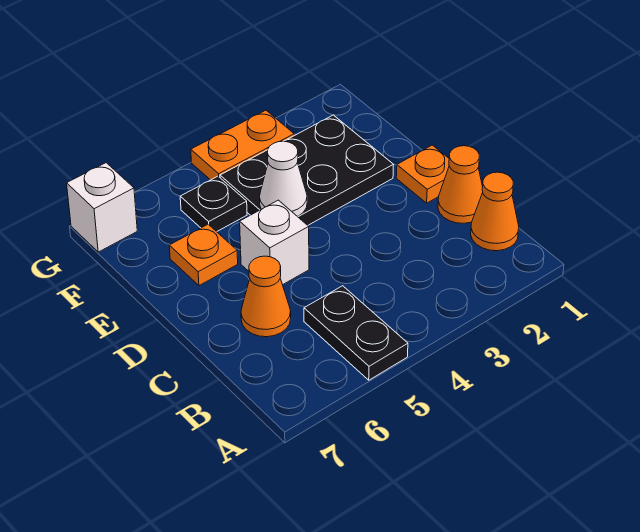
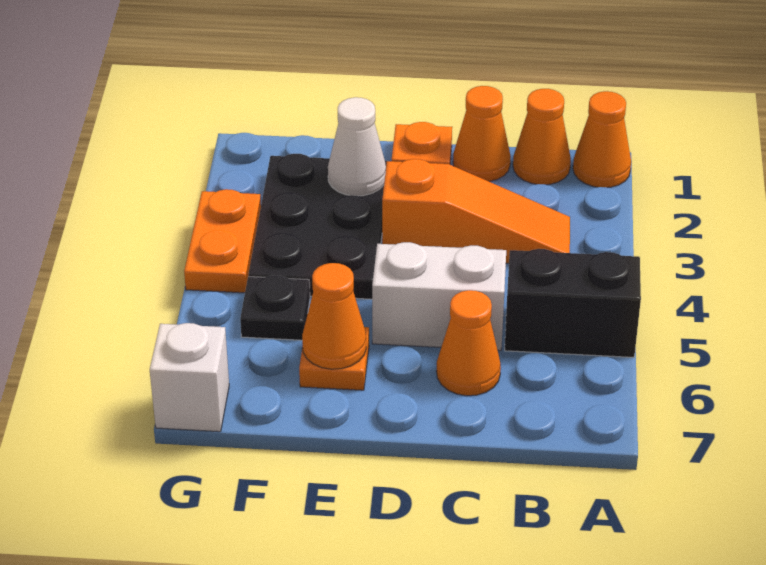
none -> orange 1x1 cone [573,91,631,188]
black 1x2 plate [304,286,408,380] -> black 1x2 brick [505,249,641,357]
none -> orange 1x3 slope [382,159,570,263]
white 1x1 brick [240,200,309,285] -> white 1x2 brick [372,242,506,351]
white 1x1 cone [259,141,307,217] -> white 1x1 cone moved to [328,97,386,196]
none -> orange 1x1 cone [302,263,366,369]

